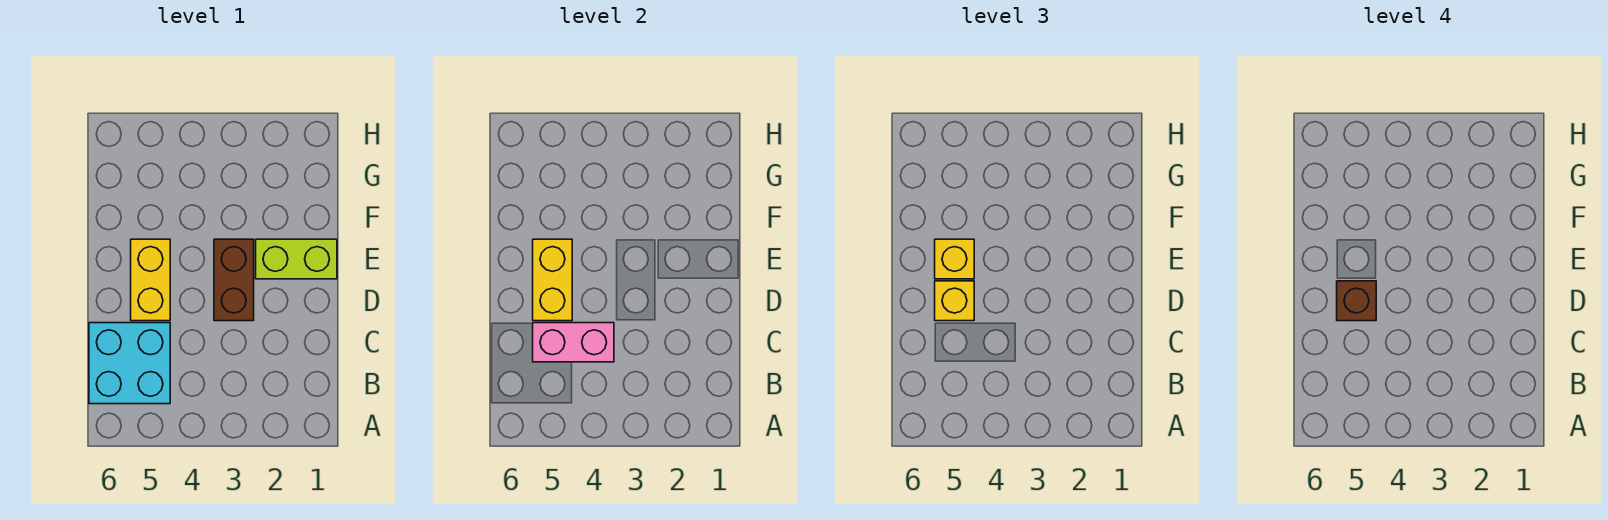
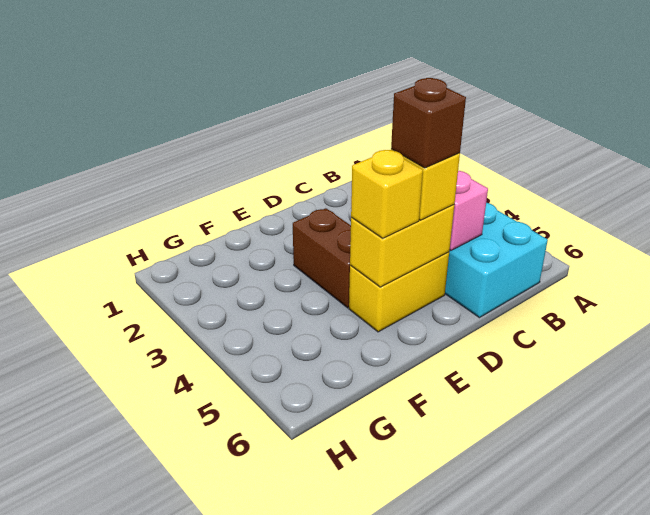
brown 1x2 brick [214,239,254,321] -> brown 1x2 brick turned to [293,208,351,308]
lime 1x2 brick [256,239,337,279] -> none

